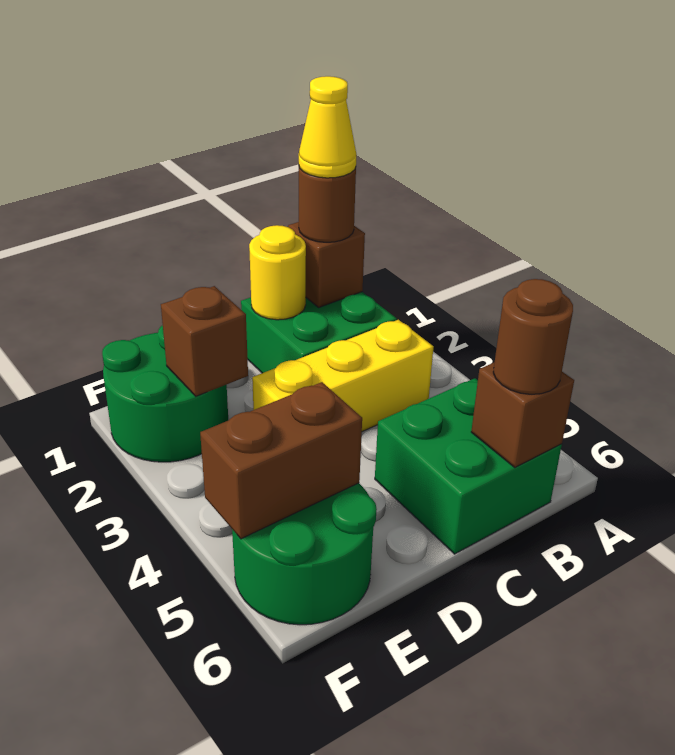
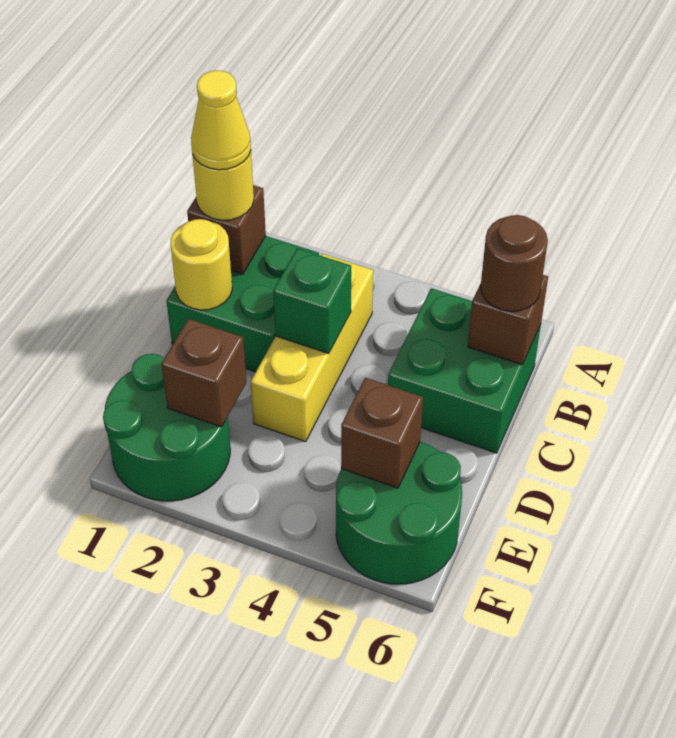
brown 1x1 round brick [299,167,356,242] -> yellow 1x1 round brick [192,151,254,220]
none -> green 1x1 brick [273,248,351,353]
brown 1x2 brick [200,382,362,539] -> brown 1x1 brick [341,378,423,488]

